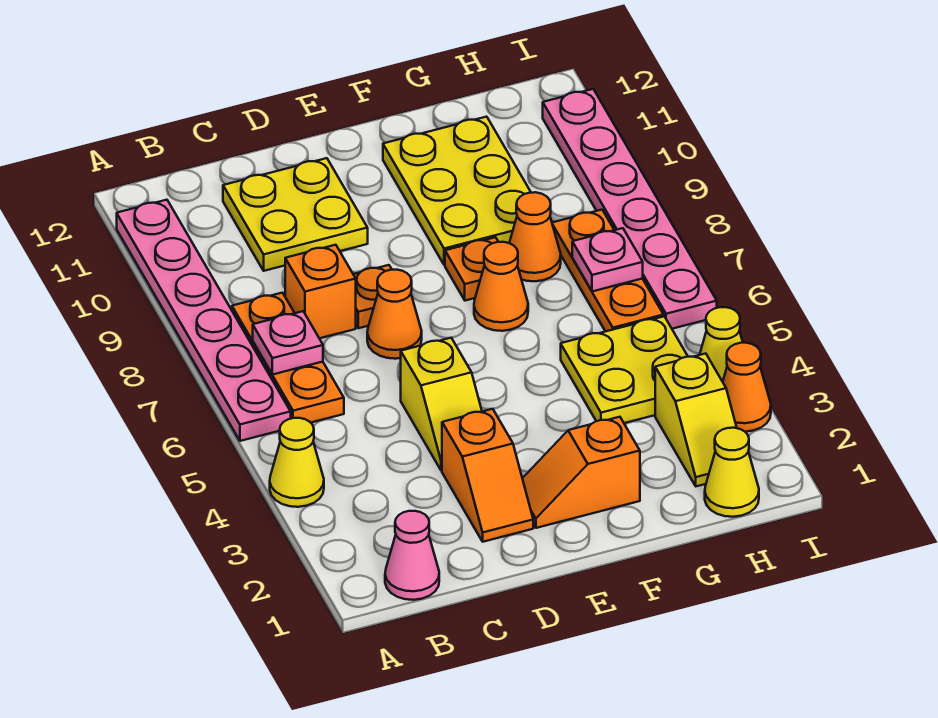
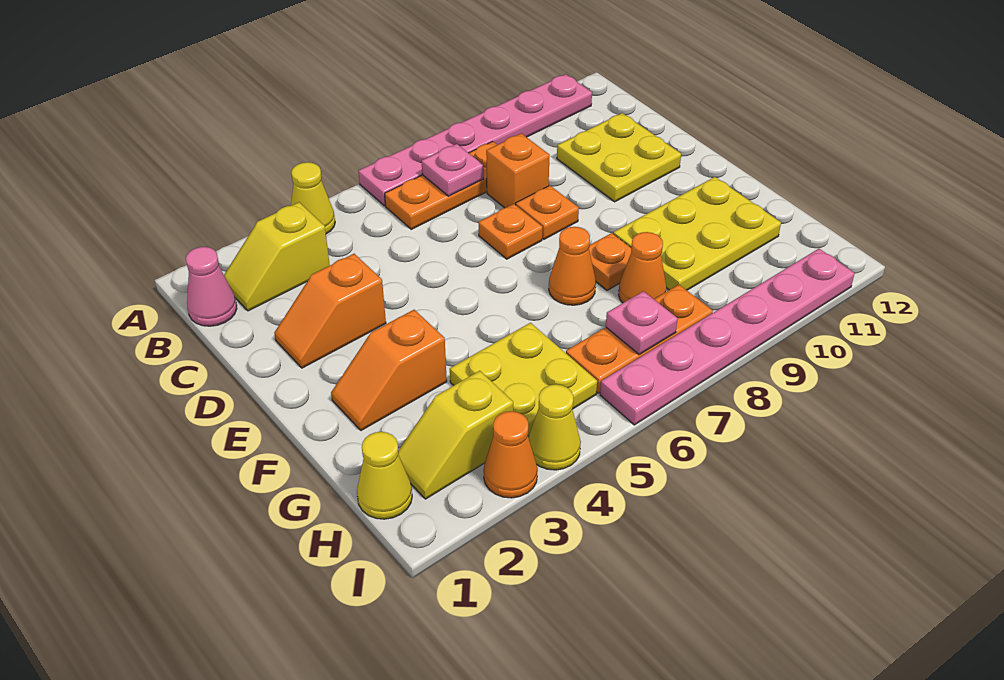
yellow 1x2 slope [401,338,482,471] -> yellow 1x2 slope moved to [224,202,330,311]
orange 1x1 cone [367,270,422,359] -> orange 1x1 plate [478,204,542,259]
orange 1x2 slope [522,417,640,528] -> orange 1x2 slope turned to [331,310,447,431]

